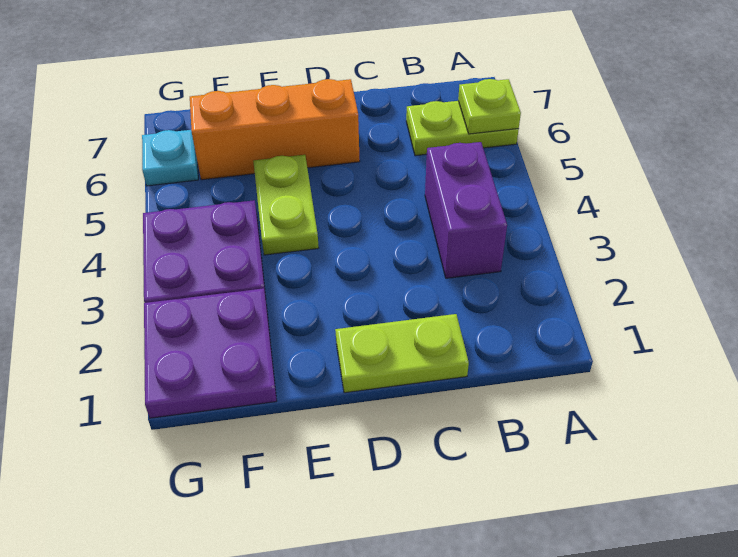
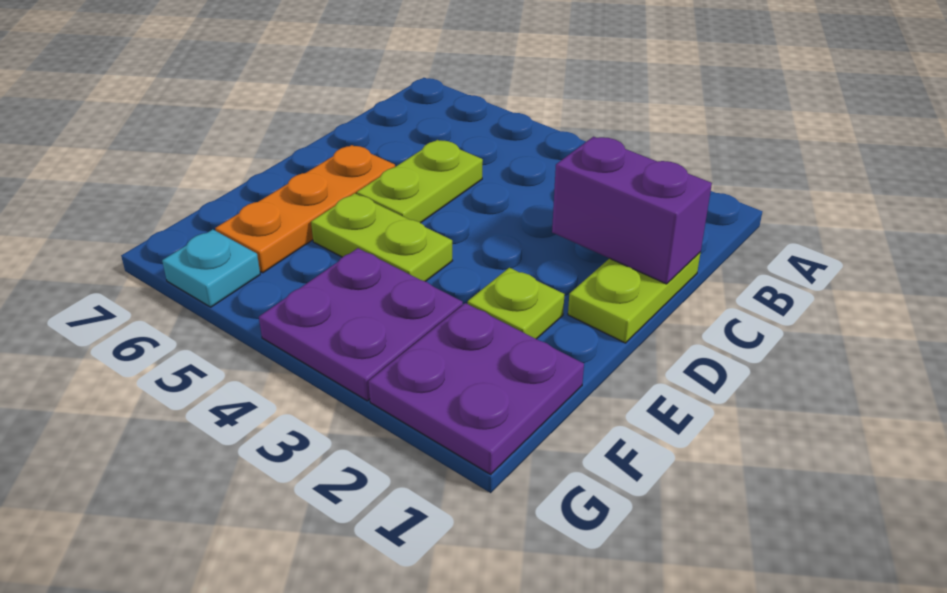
lime 1x2 plate [406,101,519,156] -> lime 1x2 plate moved to [357,140,483,223]
lime 1x1 plate [458,79,521,134] -> lime 1x1 plate moved to [468,268,564,339]
purple 1x2 brick [425,142,507,278] -> purple 1x2 brick moved to [552,137,712,284]
orange 1x3 brick [190,79,360,180] -> orange 1x3 plate [215,145,395,273]

